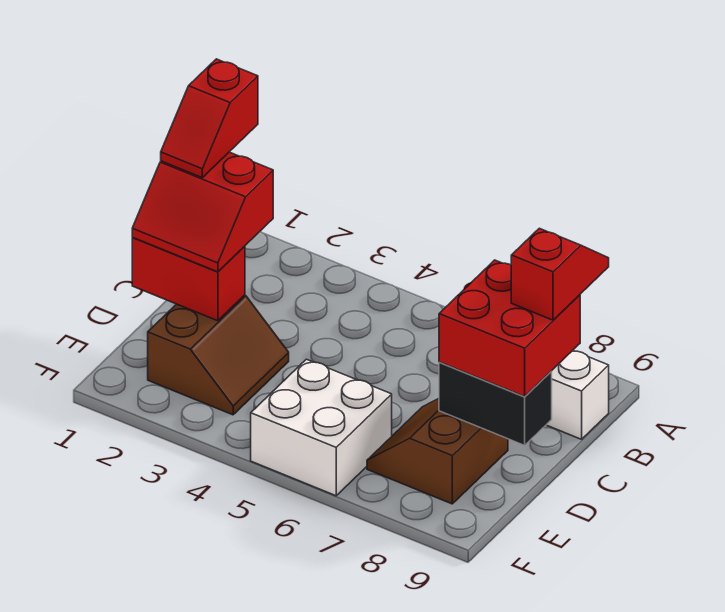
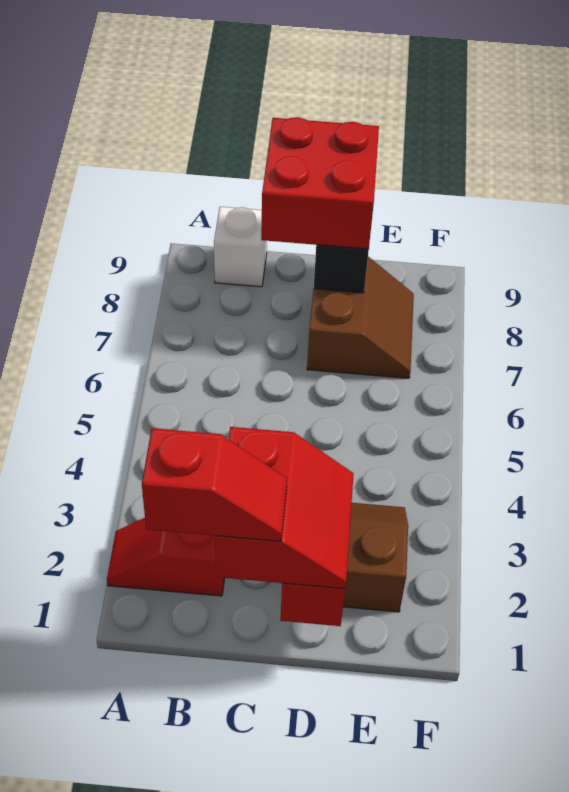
red 1x2 slope [511,228,609,320] -> red 1x2 slope moved to [107,518,225,596]
brown 2x2 slope [367,399,508,504] -> brown 2x2 slope turned to [307,257,414,378]
white 2x2 brick [251,359,392,496] -> none

